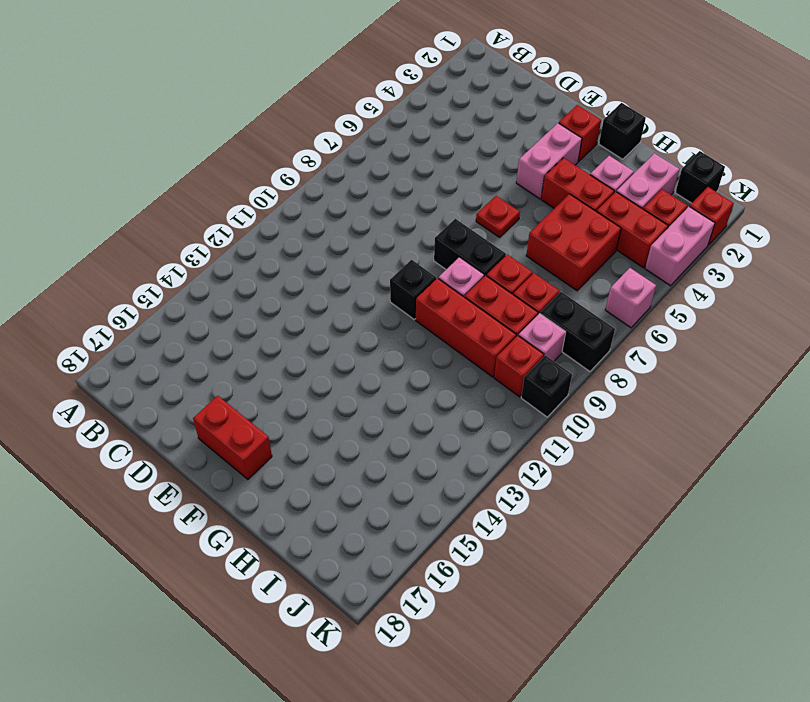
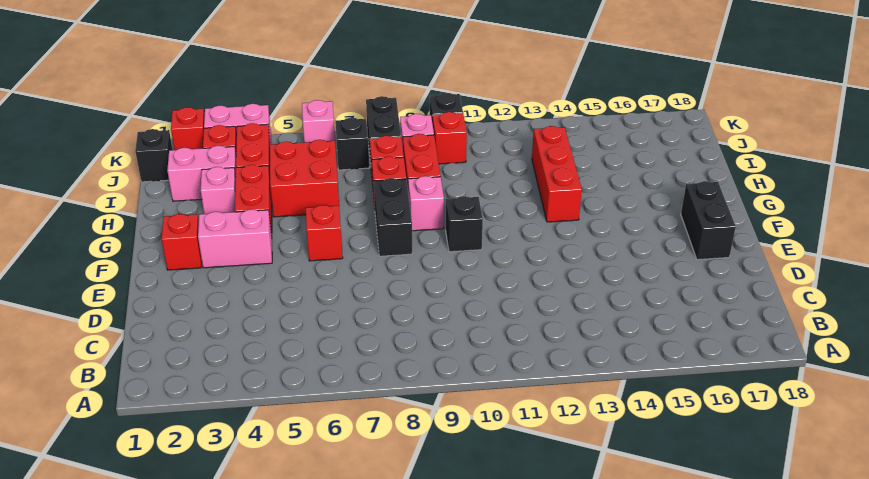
red 1x2 brick [193,396,272,479] -> black 1x2 brick [681,181,736,260]
red 1x1 plate [476,196,520,237] -> red 1x1 brick [306,205,343,261]
black 1x1 brick [599,103,646,159] -> black 1x1 brick moved to [335,118,369,170]
red 1x3 brick [416,278,516,377] -> red 1x3 brick moved to [532,126,582,222]

